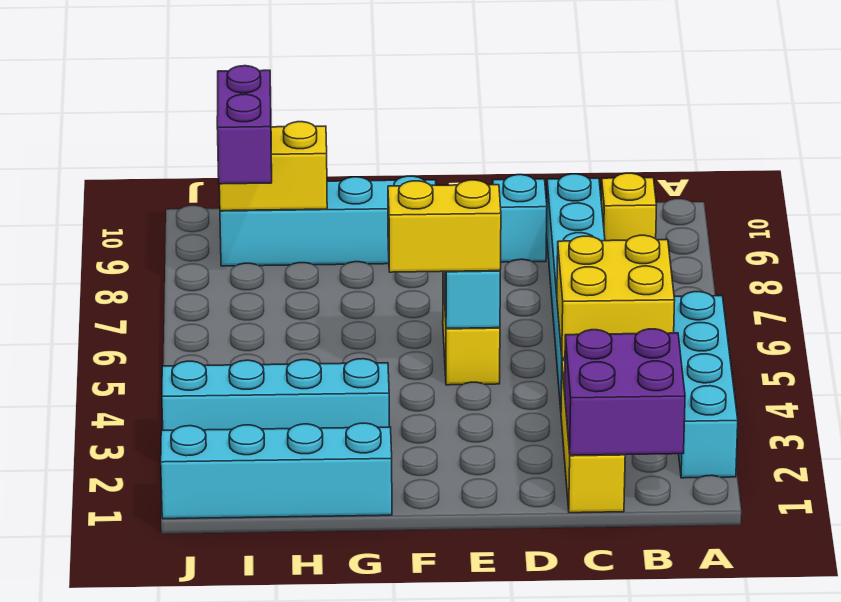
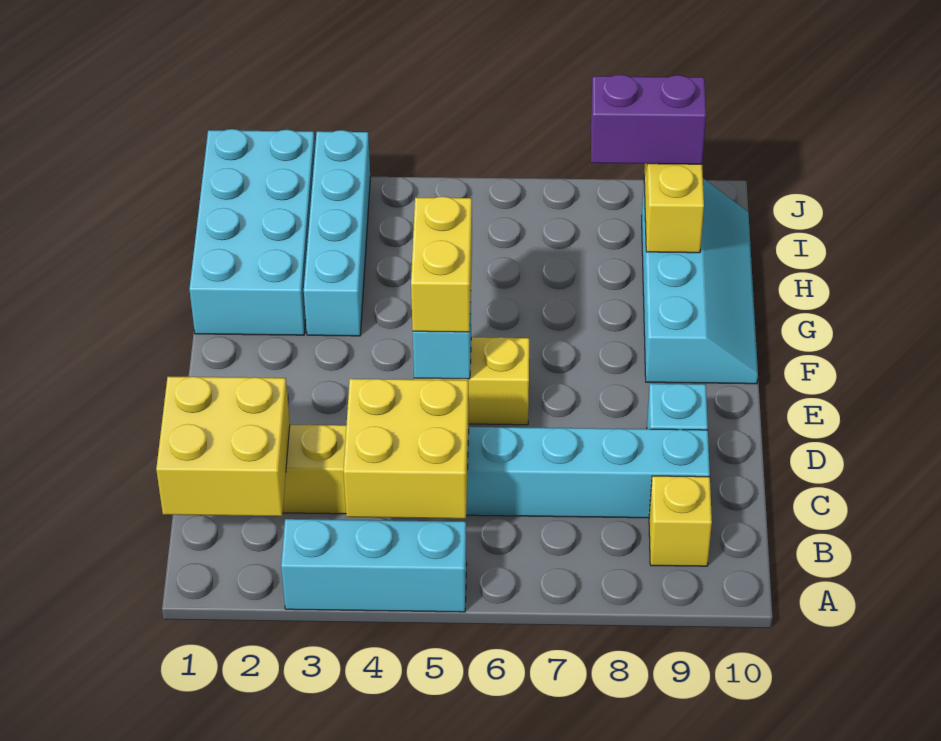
cyan 1x4 brick [674,292,738,478] -> cyan 1x3 brick [281,519,467,612]
purple 2x2 brick [565,329,685,455] -> yellow 2x2 brick [156,377,290,516]
cyan 1x4 brick [161,423,392,519] -> cyan 2x4 brick [189,129,315,335]

